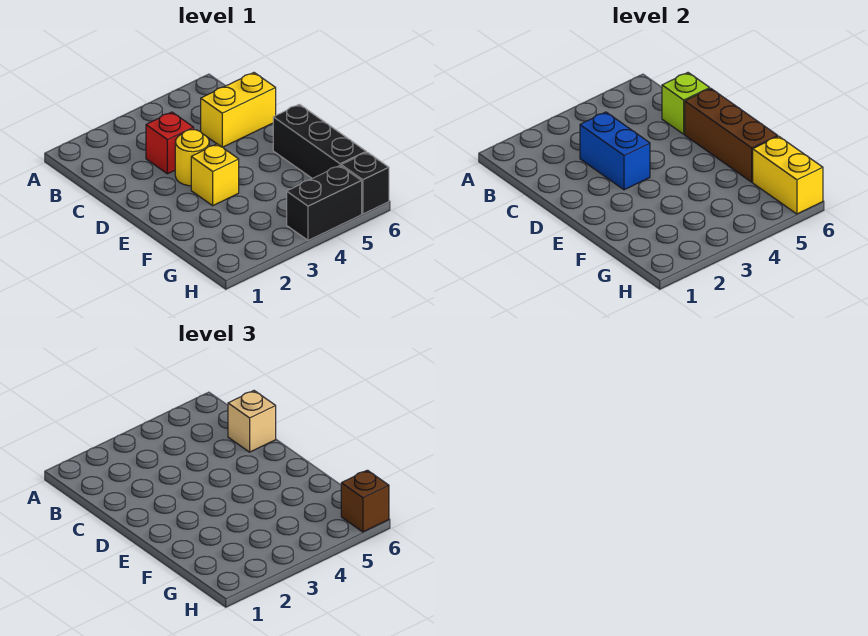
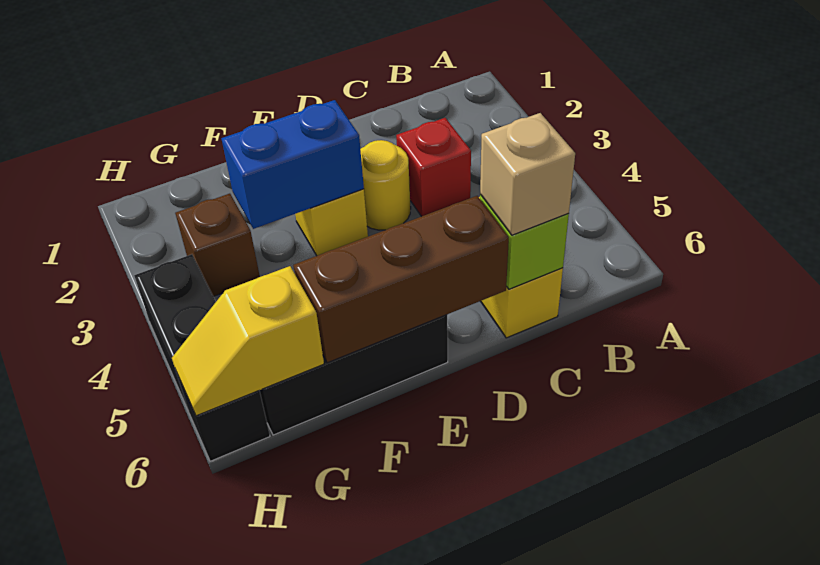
blue 1x2 brick [580,112,650,190] -> blue 1x2 brick moved to [221,100,364,229]
yellow 1x2 brick [753,136,823,214] -> yellow 1x2 slope [172,266,324,416]
brown 1x1 brick [341,470,389,532] -> brown 1x1 brick moved to [175,194,260,297]

